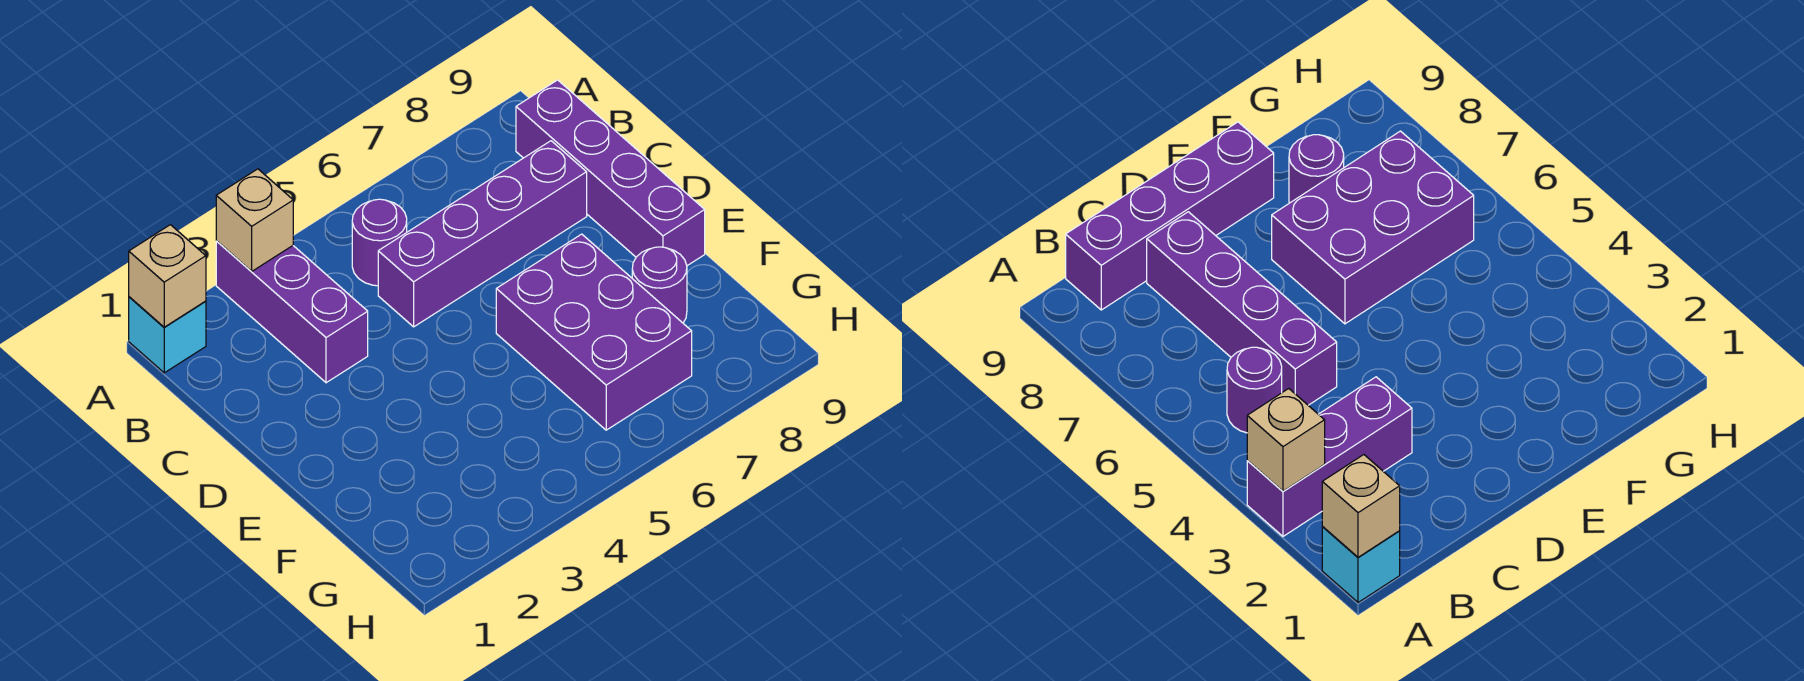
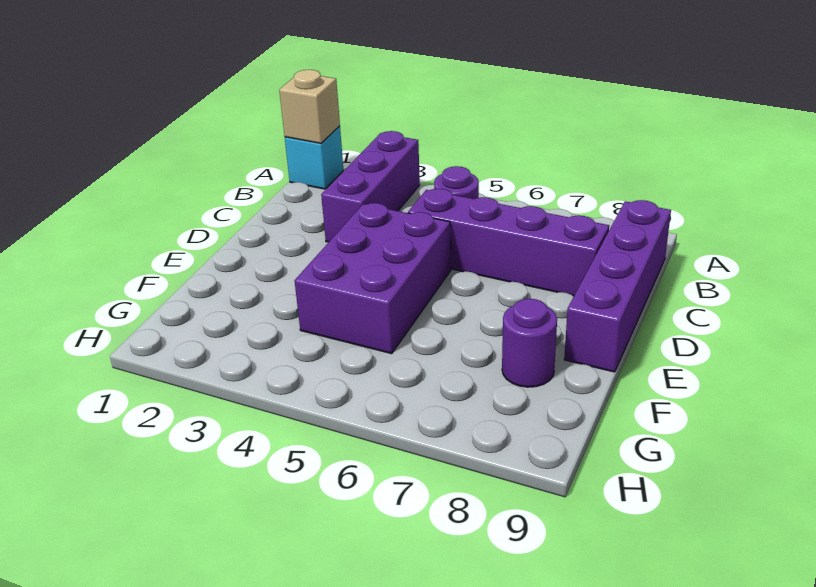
tan 1x1 brick [216,169,293,272] -> none
purple 2x3 brick [496,234,692,430] -> purple 2x3 brick moved to [295,203,451,354]

